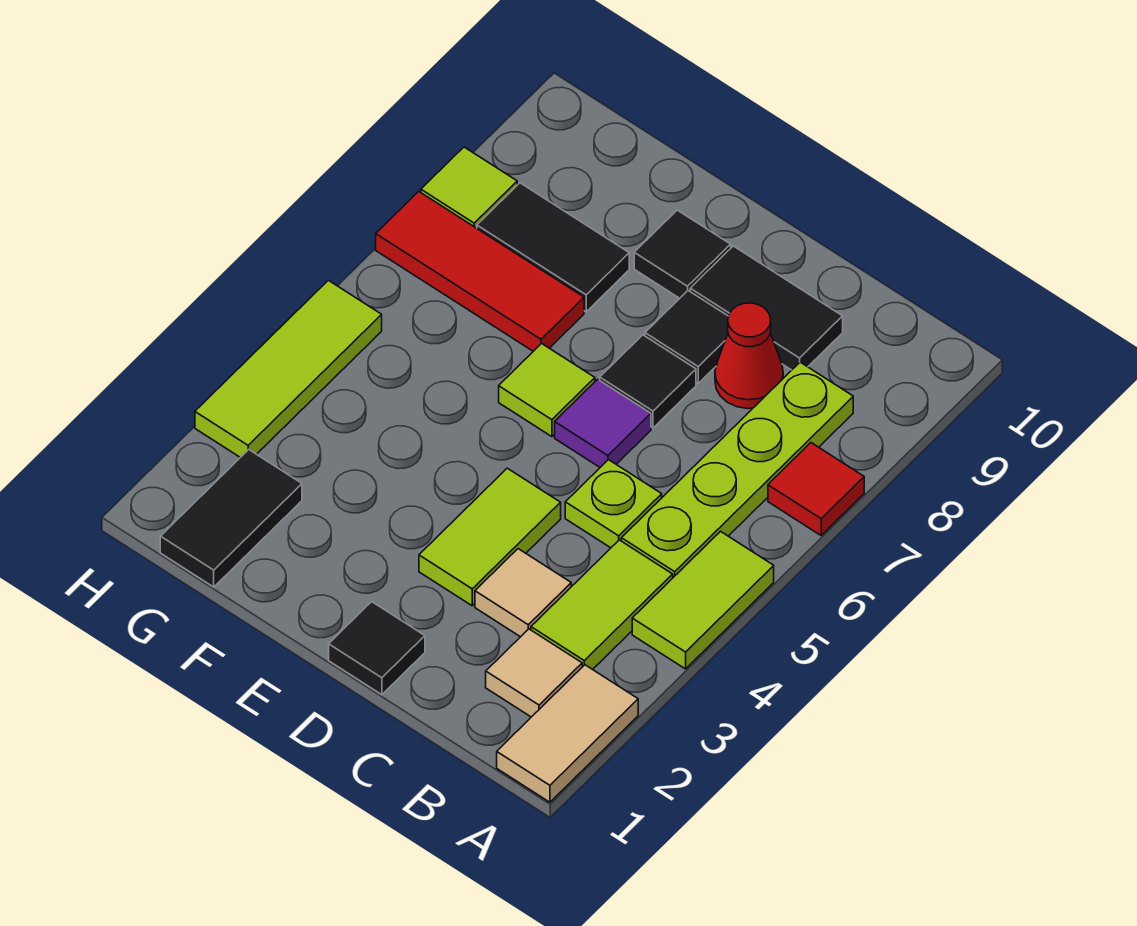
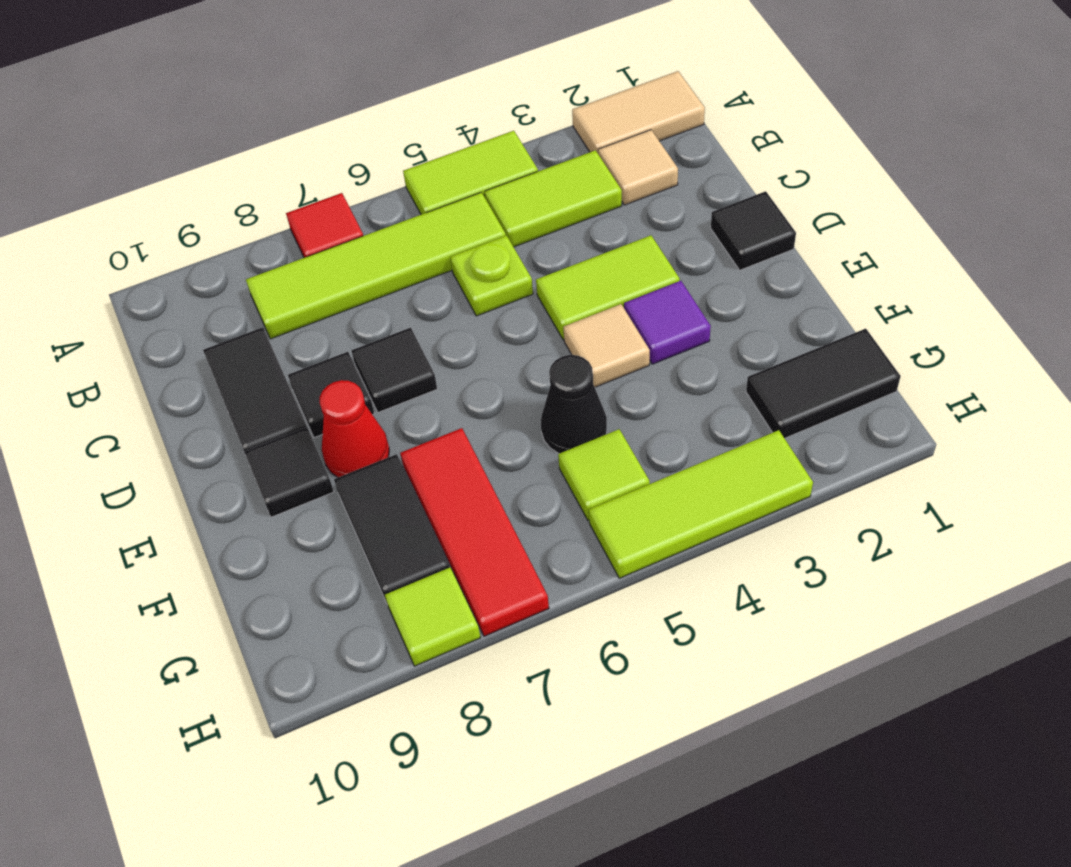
lime 1x4 plate [621,362,853,577] -> lime 1x4 tile [246,192,506,339]
tan 1x1 tile [475,549,571,637] -> tan 1x1 tile moved to [563,304,650,387]
red 1x1 cone [715,303,783,409] -> red 1x1 cone moved to [320,380,389,477]
purple 1x1 tile [555,379,651,467] -> purple 1x1 tile moved to [624,281,711,364]
lime 1x1 tile [499,343,595,437] -> lime 1x1 tile moved to [558,429,650,521]
none -> black 1x1 cone [541,355,607,453]

